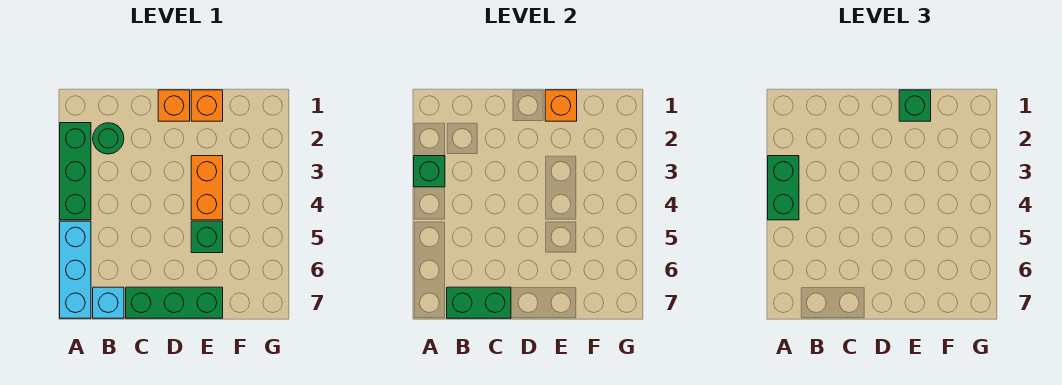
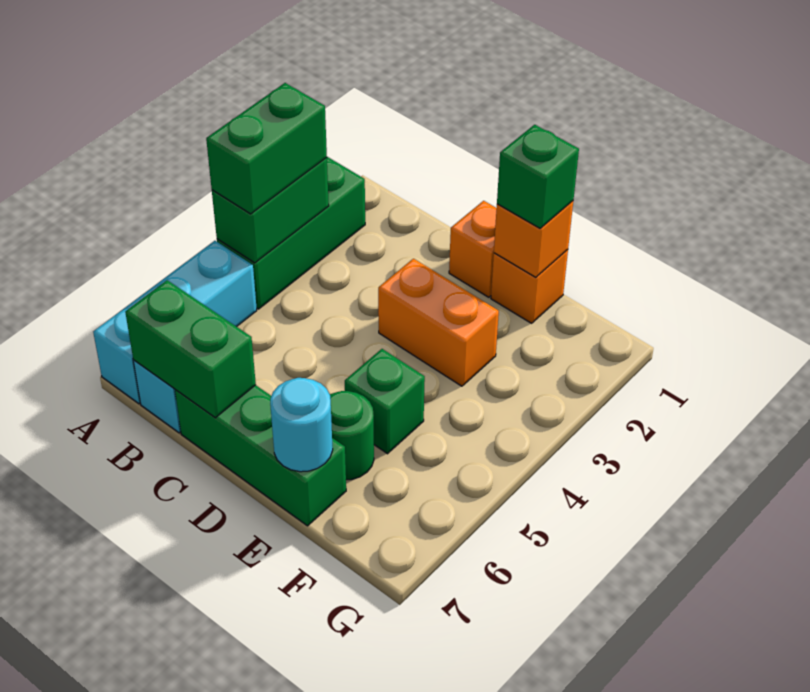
green 1x1 brick [414,156,445,187] -> green 1x2 brick [212,158,329,263]
green 1x1 round brick [93,123,124,154] -> green 1x1 round brick moved to [330,391,374,480]
orange 1x2 brick [191,156,223,220] -> orange 1x2 brick turned to [378,259,499,386]
none -> cyan 1x1 round brick [270,378,333,472]

